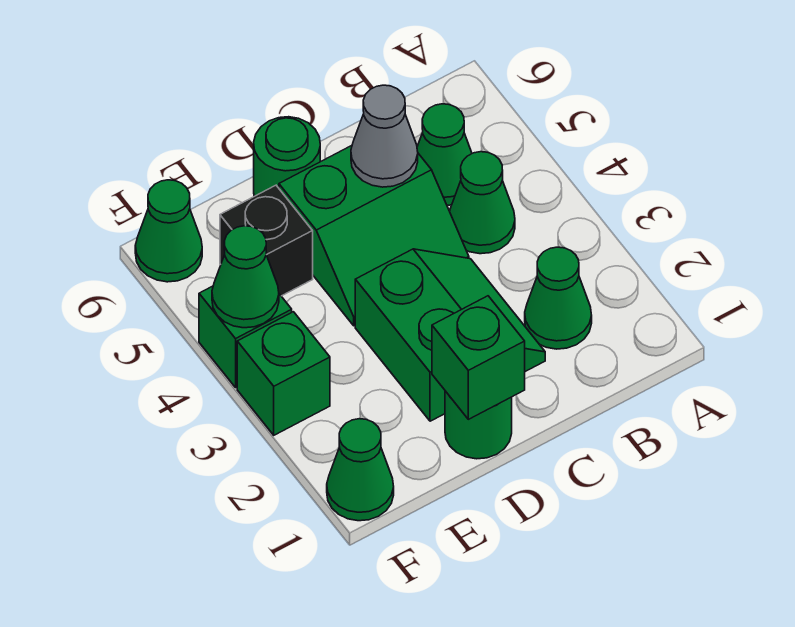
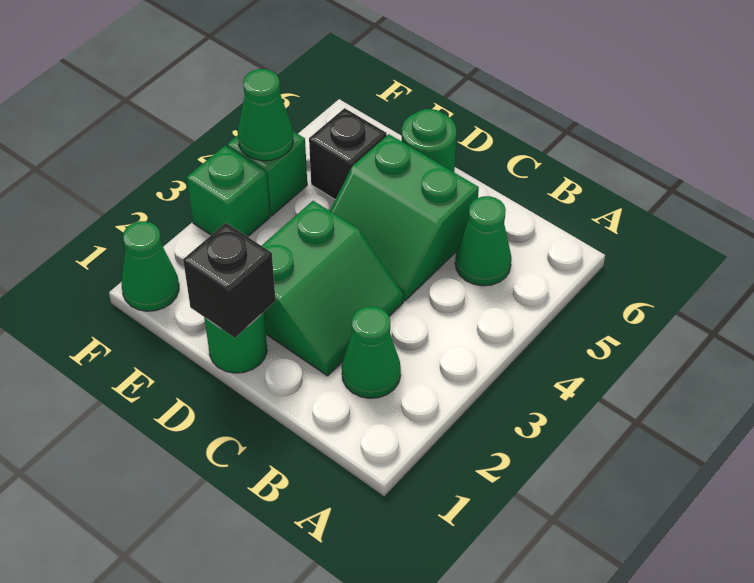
green 1x1 cone [450,152,515,254] -> none
grey 1x1 cone [351,85,418,187] -> none
green 1x1 brick [432,296,525,419] -> black 1x1 brick [183,223,276,338]
green 1x1 cone [135,180,202,282] -> none

